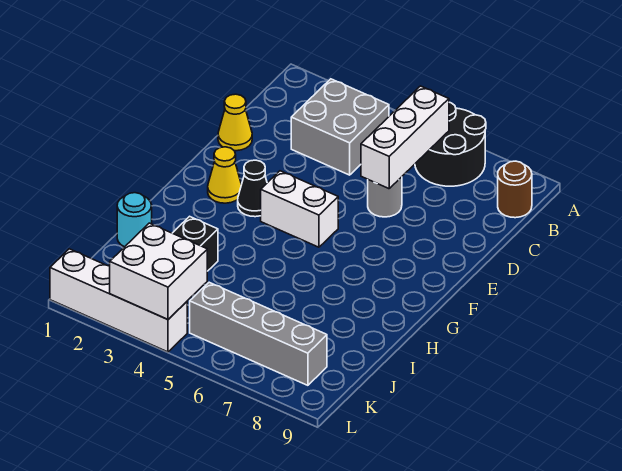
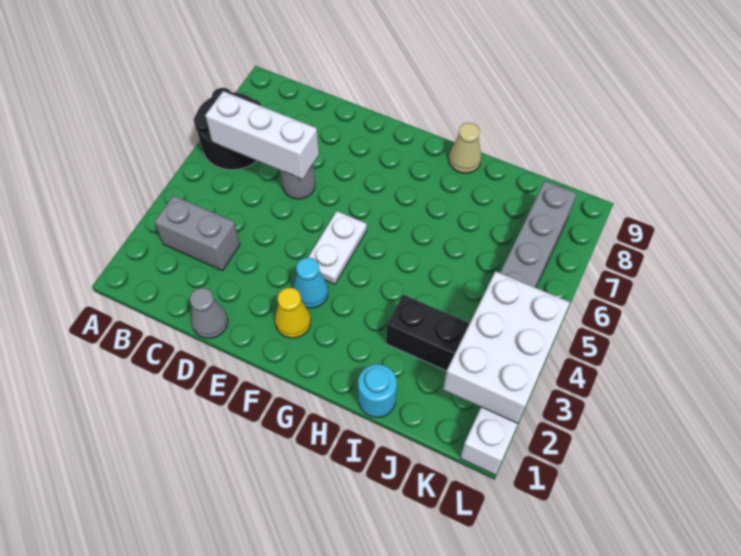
grey 2x2 brick [291,79,389,175] -> grey 1x2 brick [154,196,240,271]
brown 1x1 round brick [498,161,532,218] -> none
yellow 1x1 cone [218,94,252,151] -> grey 1x1 cone [190,288,228,338]
black 1x1 cone [238,160,267,217] -> cyan 1x1 cone [293,257,328,308]
white 1x2 brick [261,171,338,247] -> white 1x2 plate [308,211,367,284]
none -> tan 1x1 cone [449,123,481,173]
white 2x2 brick [110,223,207,319] -> white 2x3 brick [443,271,570,423]

